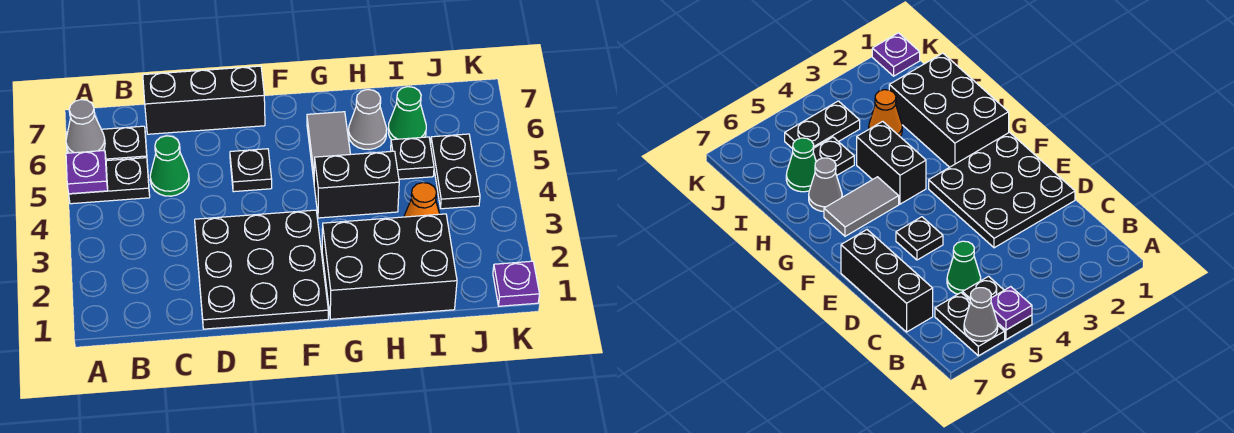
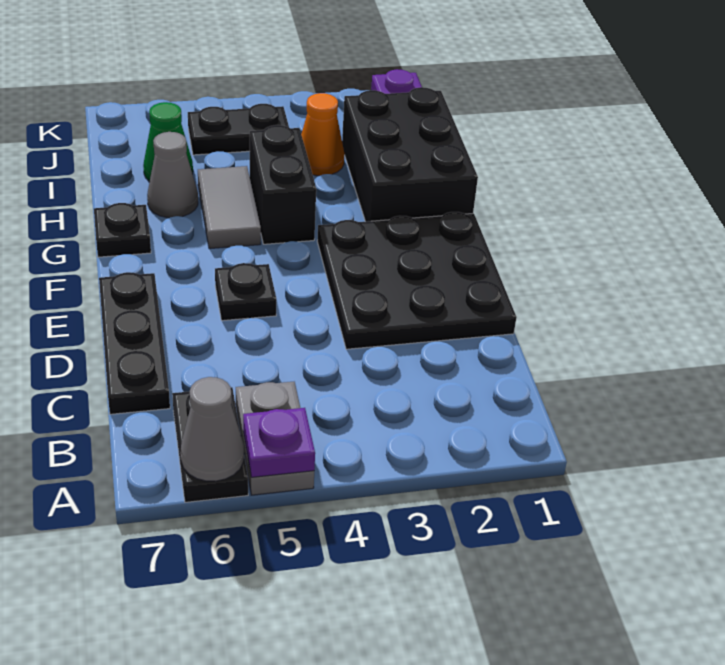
black 1x2 plate [69,158,150,204] -> grey 1x2 plate [236,382,314,495]
green 1x1 cone [150,136,189,196] -> none
black 1x3 brick [143,66,265,134] -> black 1x3 plate [99,272,170,414]
grey 1x2 tile [307,112,350,179] -> grey 1x2 tile turned to [198,166,261,249]
black 1x1 plate [391,137,434,179] -> black 1x1 plate moved to [94,203,151,257]

